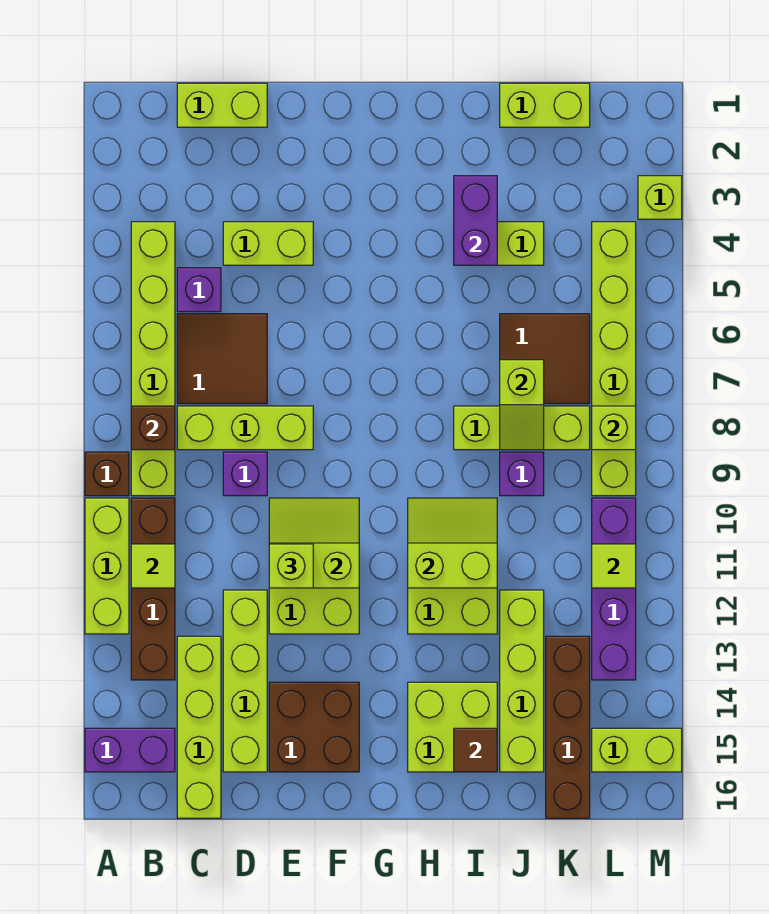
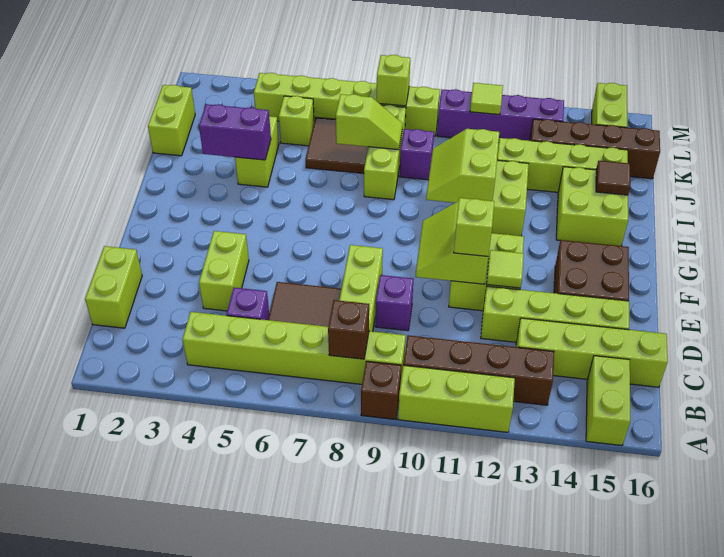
purple 1x2 brick [85,728,175,772] -> lime 1x2 brick [586,356,630,446]
lime 1x1 tile [131,544,175,588] -> lime 1x1 tile moved to [487,250,524,288]
lime 1x1 brick [638,176,682,219] -> lime 1x1 brick moved to [279,96,314,146]

